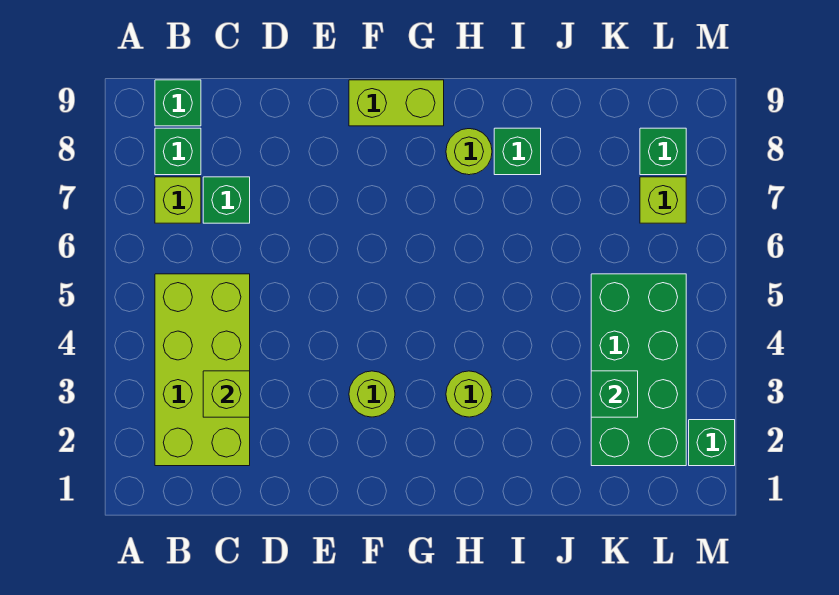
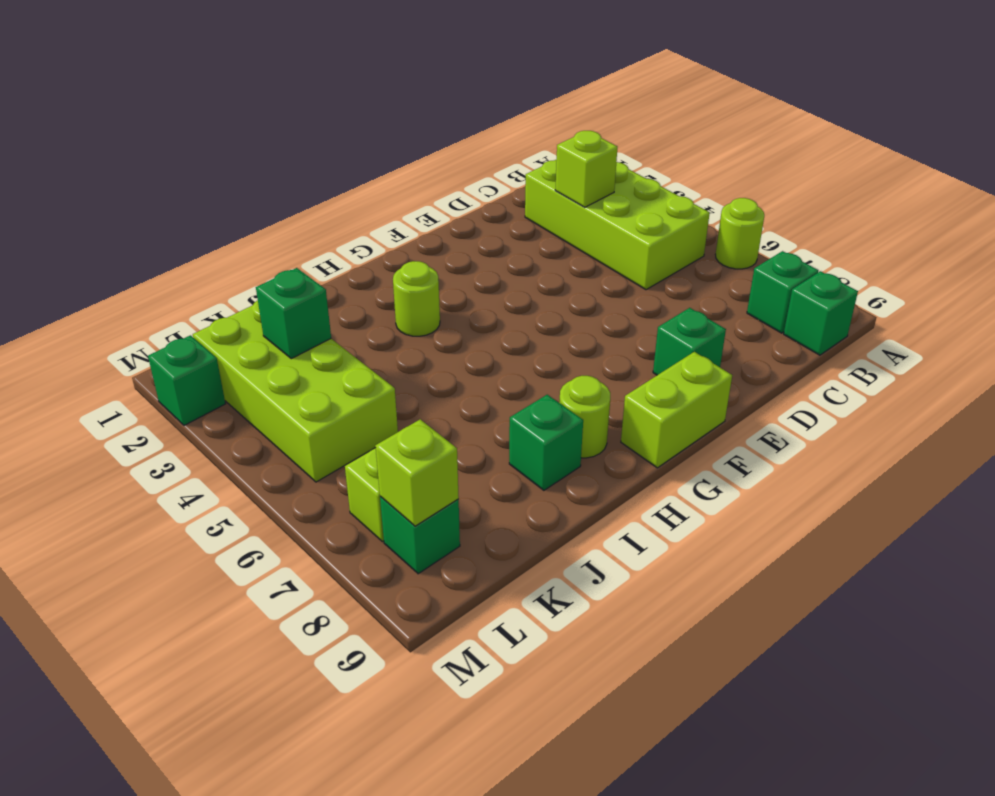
lime 1x1 brick [155,177,201,223] -> lime 1x1 brick moved to [375,419,459,526]
green 1x1 brick [203,177,250,223] -> green 1x1 brick moved to [653,308,726,375]
lime 1x1 round brick [349,371,395,417] -> lime 1x1 round brick moved to [716,198,764,269]
green 2x4 brick [591,274,686,466] -> lime 2x4 brick [193,300,398,482]

